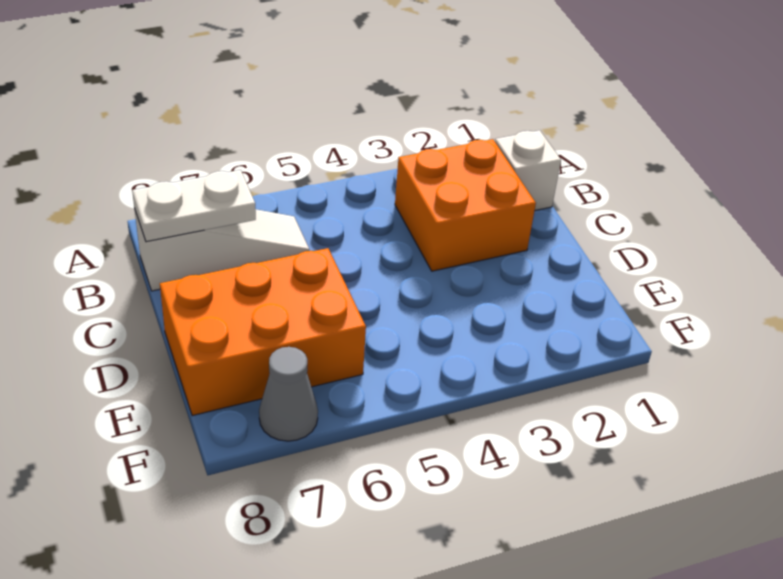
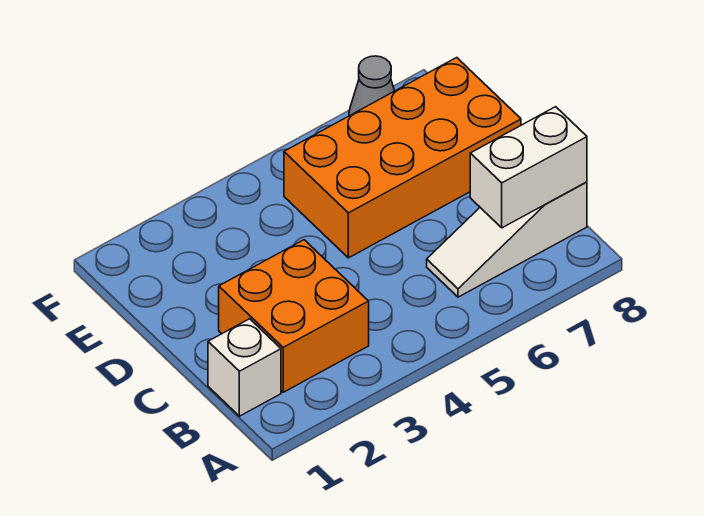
white 1x2 plate [132,170,256,242] -> white 1x2 brick [470,107,587,228]
orange 2x3 brick [160,248,366,416] -> orange 2x4 brick [284,58,521,258]

